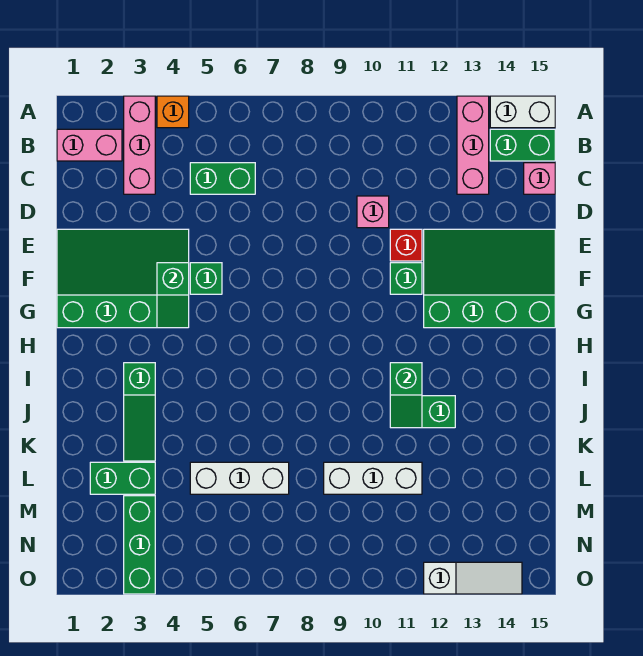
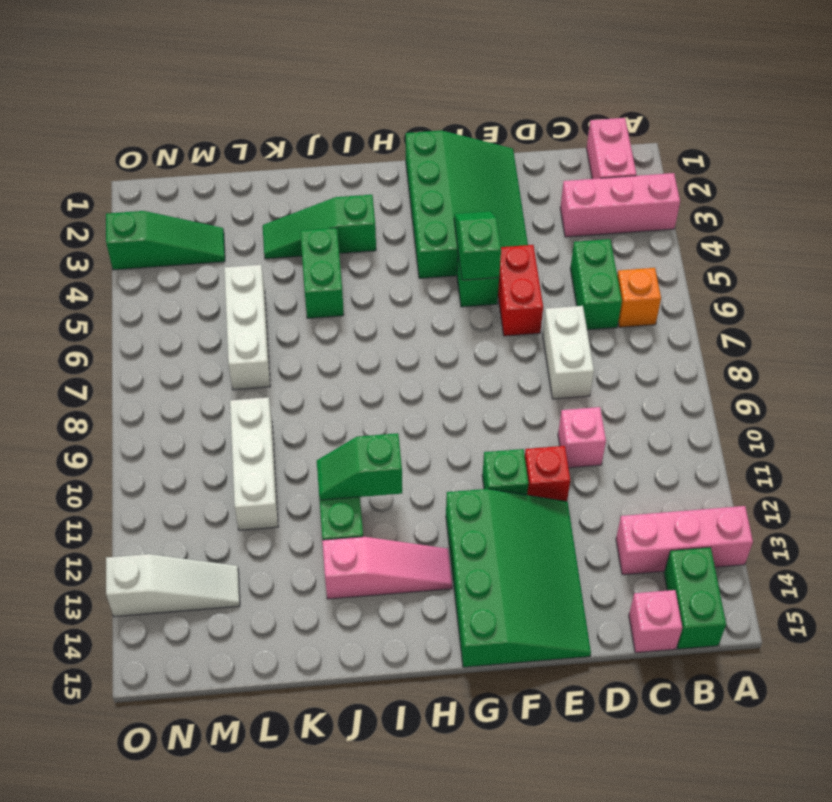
orange 1x1 brick [157,96,189,128] -> orange 1x1 brick moved to [617,268,661,327]
white 1x2 brick [490,96,555,128] -> white 1x2 brick moved to [542,306,594,399]
none -> red 1x2 brick [498,245,543,336]
green 1x2 slope [157,263,189,328] -> green 1x2 slope turned to [454,211,501,280]
none -> pink 1x3 slope [322,537,452,599]
green 1x2 brick [90,462,155,494] -> green 1x2 brick moved to [300,228,344,318]
green 1x3 brick [124,496,155,594] -> green 1x3 slope [106,211,225,270]
white 1x3 slope [424,562,522,594] -> white 1x3 slope turned to [106,554,240,617]

